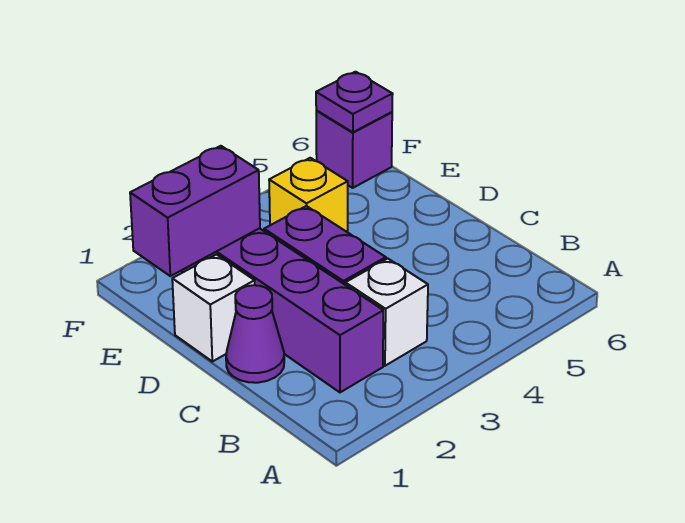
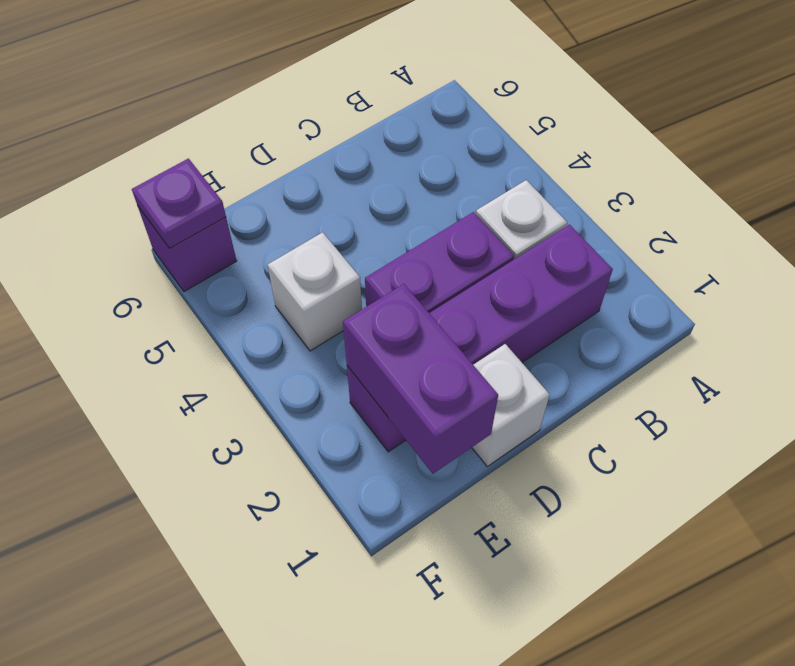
purple 1x1 cone [226,285,284,383] -> none
yellow 1x1 brick [269,158,348,232] -> white 1x1 brick [268,232,362,351]

